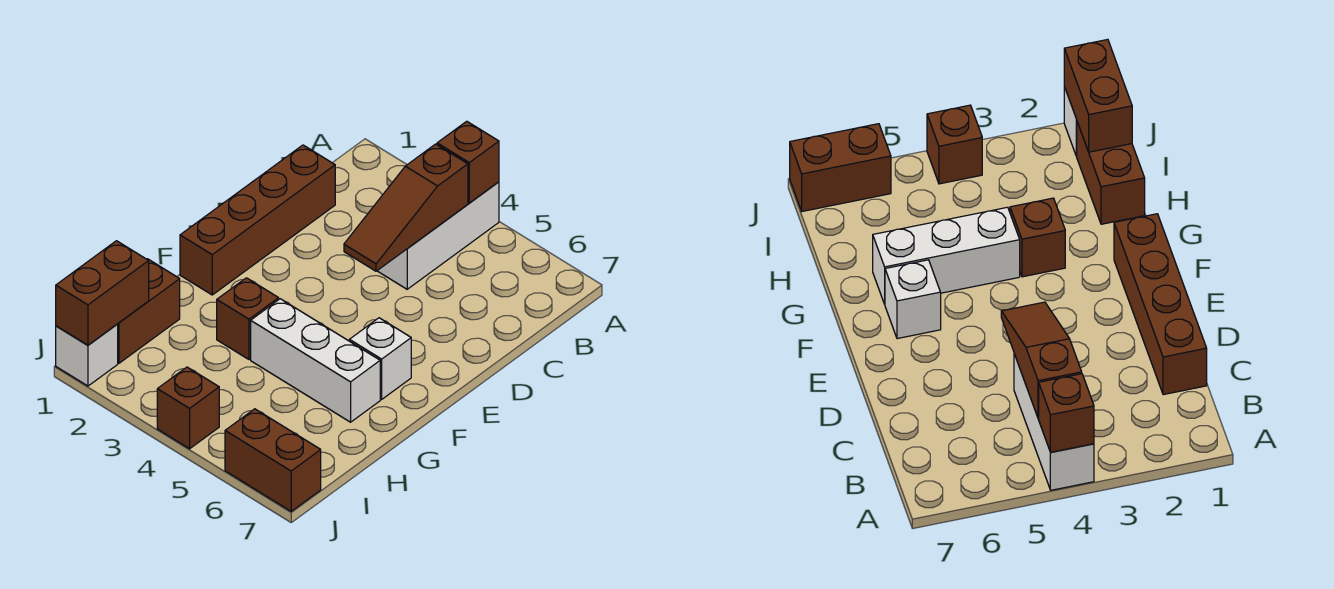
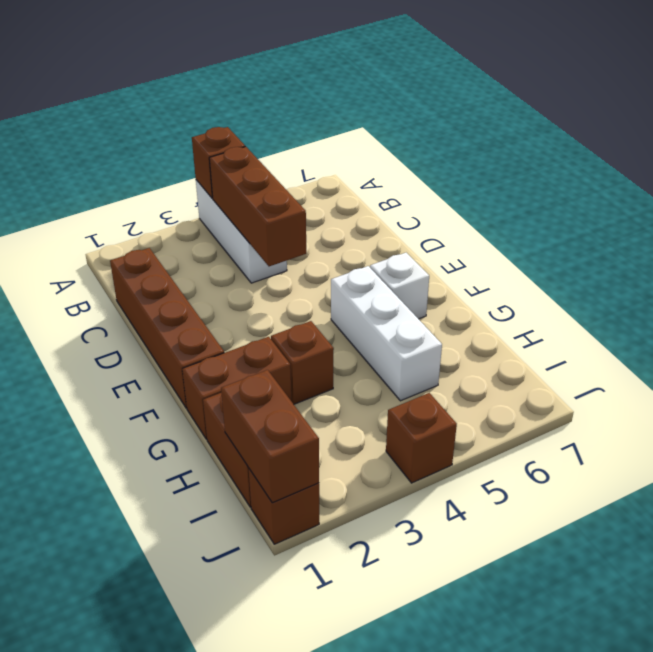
brown 1x3 slope [344,144,468,271] -> brown 1x3 brick [209,147,306,266]
white 1x3 brick [251,299,380,422] -> white 1x3 brick turned to [331,266,442,401]
white 1x1 brick [56,324,118,386] -> brown 1x1 brick [249,469,319,544]
brown 1x2 brick [225,409,321,511] -> brown 1x2 brick moved to [182,337,291,439]

